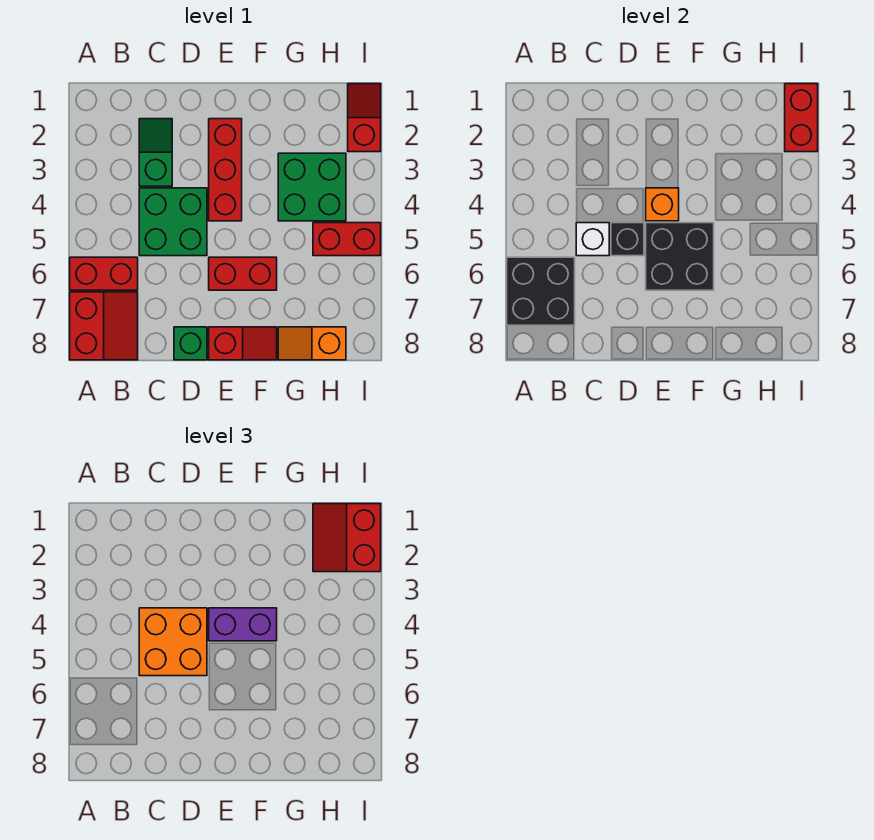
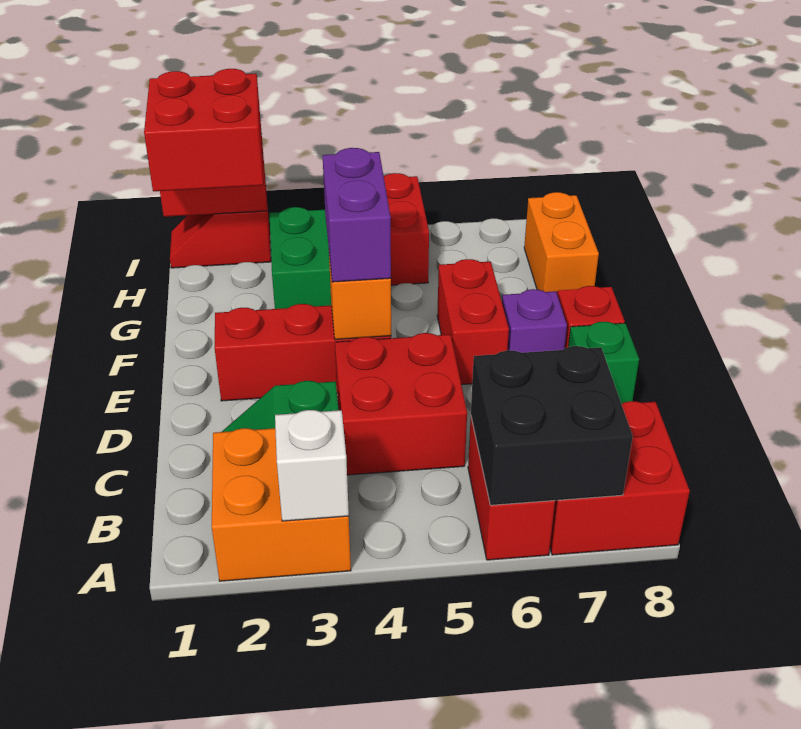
red 2x2 slope [70,292,138,360] -> red 2x2 brick [550,401,690,555]
green 2x2 brick [139,188,207,256] -> red 2x2 brick [335,333,467,475]
orange 2x2 brick [139,608,207,676] -> orange 2x2 brick moved to [212,428,351,581]
white 1x1 brick [576,223,609,256] -> white 1x1 brick moved to [275,410,349,521]
black 1x1 brick [611,223,644,256] -> none
black 2x2 brick [646,223,714,290] -> none
none -> purple 1x1 brick [502,289,567,353]
orange 1x2 slope [278,327,346,360] -> orange 1x2 brick [524,192,599,292]
red 2x2 slope [313,504,381,572] -> red 2x2 brick [144,69,263,191]

